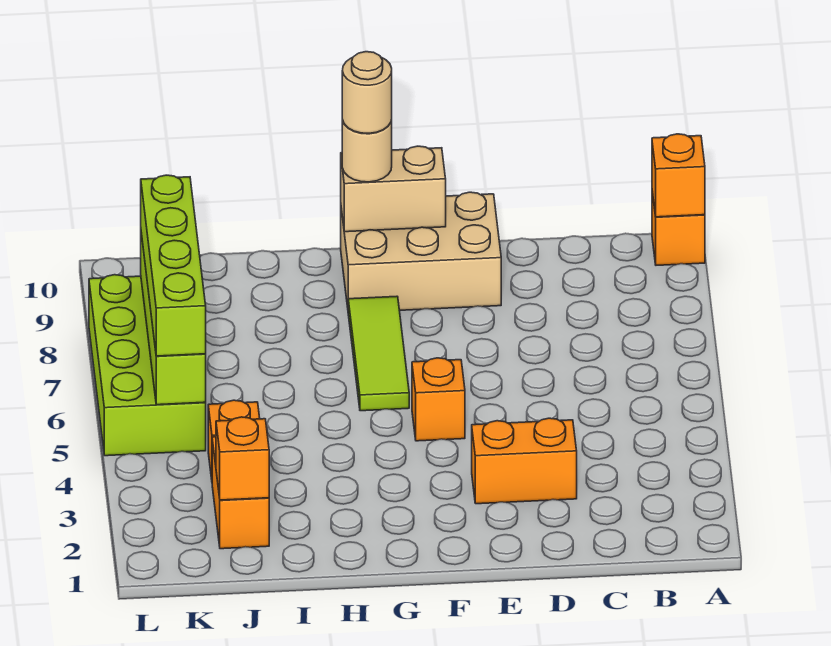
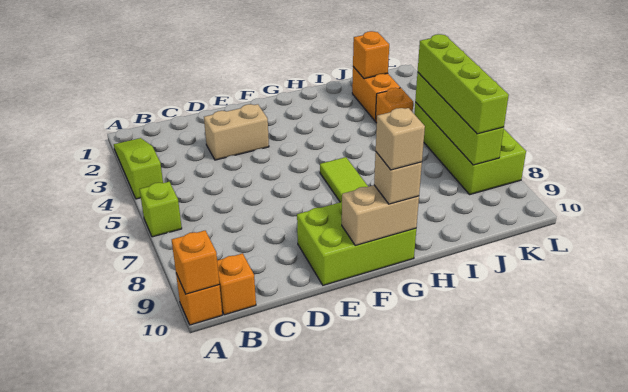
none -> lime 1x3 slope [114,138,163,199]
none -> lime 1x1 brick [140,182,182,237]
orange 1x2 brick [472,418,577,504] -> tan 1x2 brick [204,104,269,160]
tan 2x3 brick [341,192,501,310] -> lime 2x3 brick [297,202,416,285]
orange 1x1 brick [412,358,465,441] -> orange 1x1 brick moved to [217,253,256,315]
tan 1x1 round brick [342,120,392,182] -> tan 1x1 brick [374,152,422,204]
tan 1x1 round brick [342,52,392,133] -> tan 1x1 brick [376,108,425,170]

